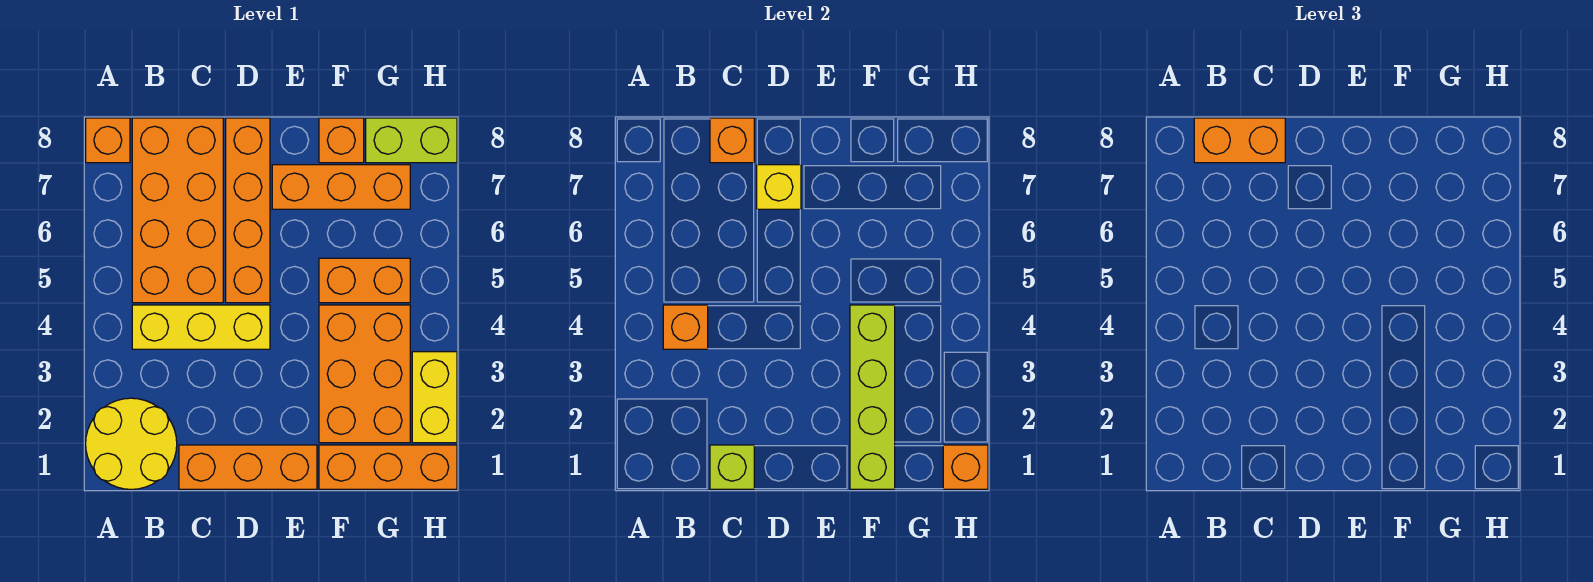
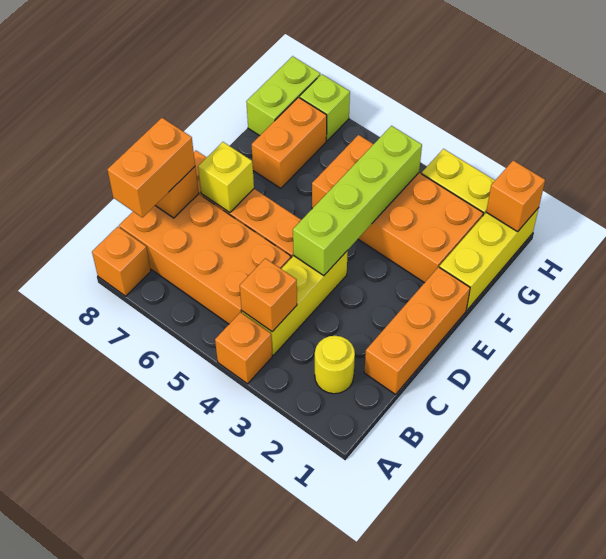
yellow 2x2 round brick [86,398,177,489] -> yellow 1x1 round brick [315,336,355,394]
lime 1x1 brick [710,445,754,489] -> lime 1x1 brick moved to [300,74,350,141]
orange 1x3 brick [272,165,410,209] -> orange 1x2 brick [252,97,327,188]
orange 1x3 brick [319,445,457,489] -> yellow 1x3 brick [439,208,539,310]
lime 1x4 brick [850,305,895,489] -> lime 1x4 brick turned to [293,126,422,276]
orange 1x1 brick [319,118,364,163] -> orange 1x1 brick moved to [215,312,272,384]

